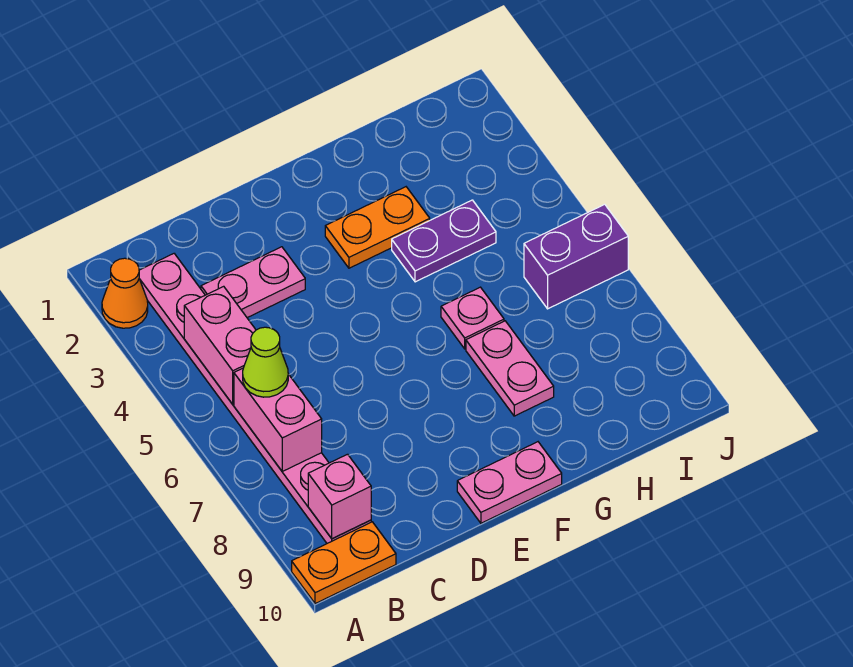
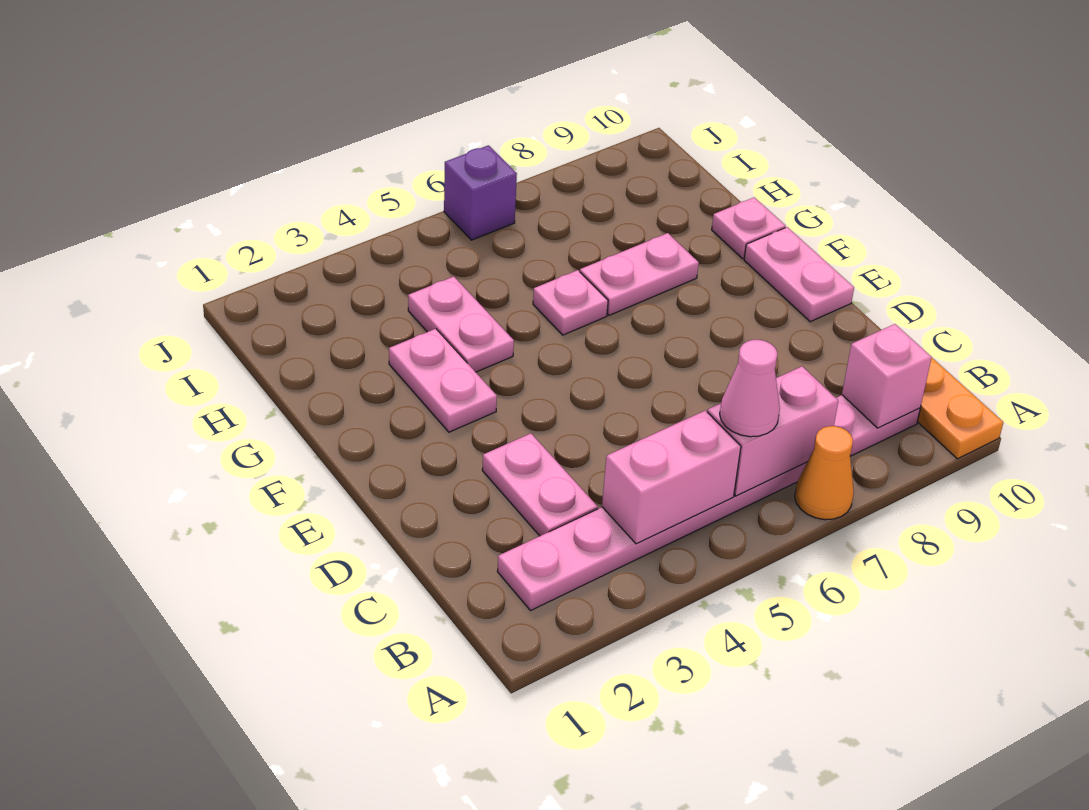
orange 1x1 cone [102,258,148,328] -> orange 1x1 cone moved to [795,426,854,520]
lime 1x1 cone [243,327,288,397] -> pink 1x1 cone [720,340,780,437]
orange 1x2 plate [325,187,430,268] -> pink 1x2 plate [389,329,497,432]
purple 1x2 plate [392,200,496,282] -> pink 1x2 plate [408,276,514,372]
none -> pink 1x1 plate [712,197,786,259]
purple 1x2 brick [524,204,628,309] -> purple 1x1 brick [444,145,517,240]

